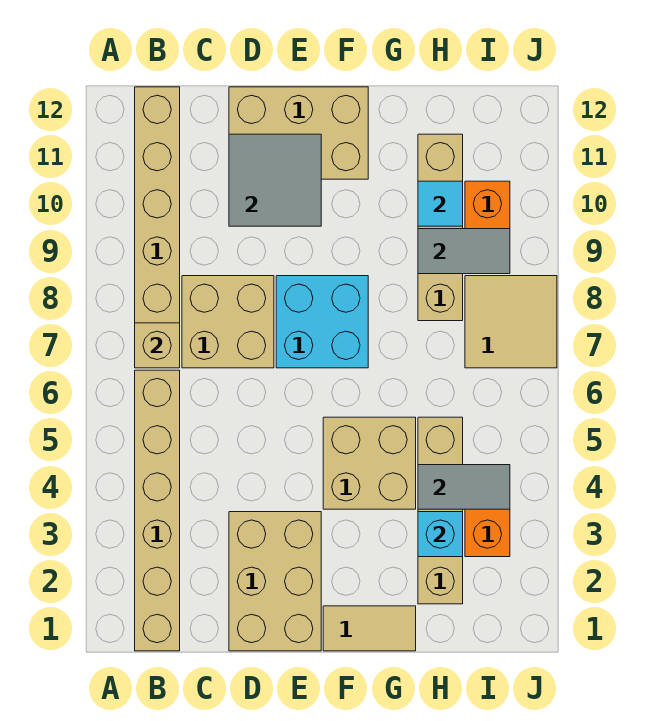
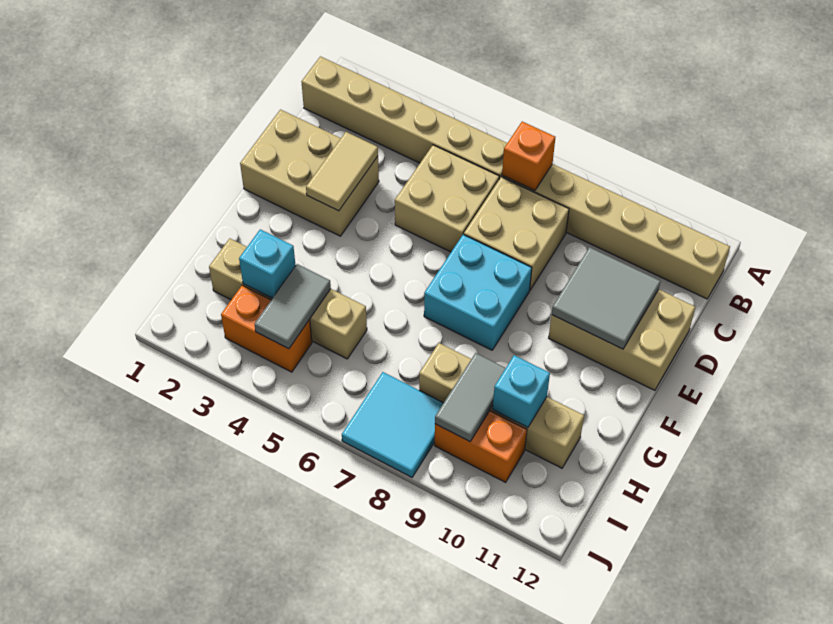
tan 1x1 brick [135,323,180,368] -> orange 1x1 brick [502,122,555,191]
tan 2x3 brick [229,87,368,179] -> tan 2x3 brick turned to [549,290,695,390]
tan 1x2 tile [323,606,416,651] -> tan 1x2 tile moved to [306,132,378,211]
tan 2x2 brick [323,417,416,509] -> tan 2x2 brick moved to [395,145,499,252]
cyan 1x1 tile [418,181,463,226] -> cyan 1x1 brick [493,355,550,428]
tan 2x2 tile [465,276,557,368] -> cyan 2x2 tile [342,372,443,477]

